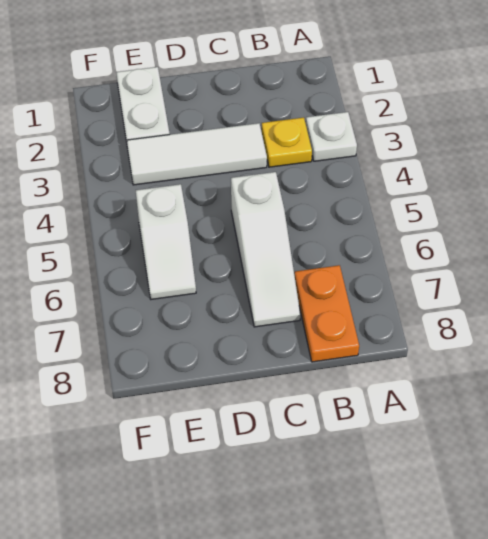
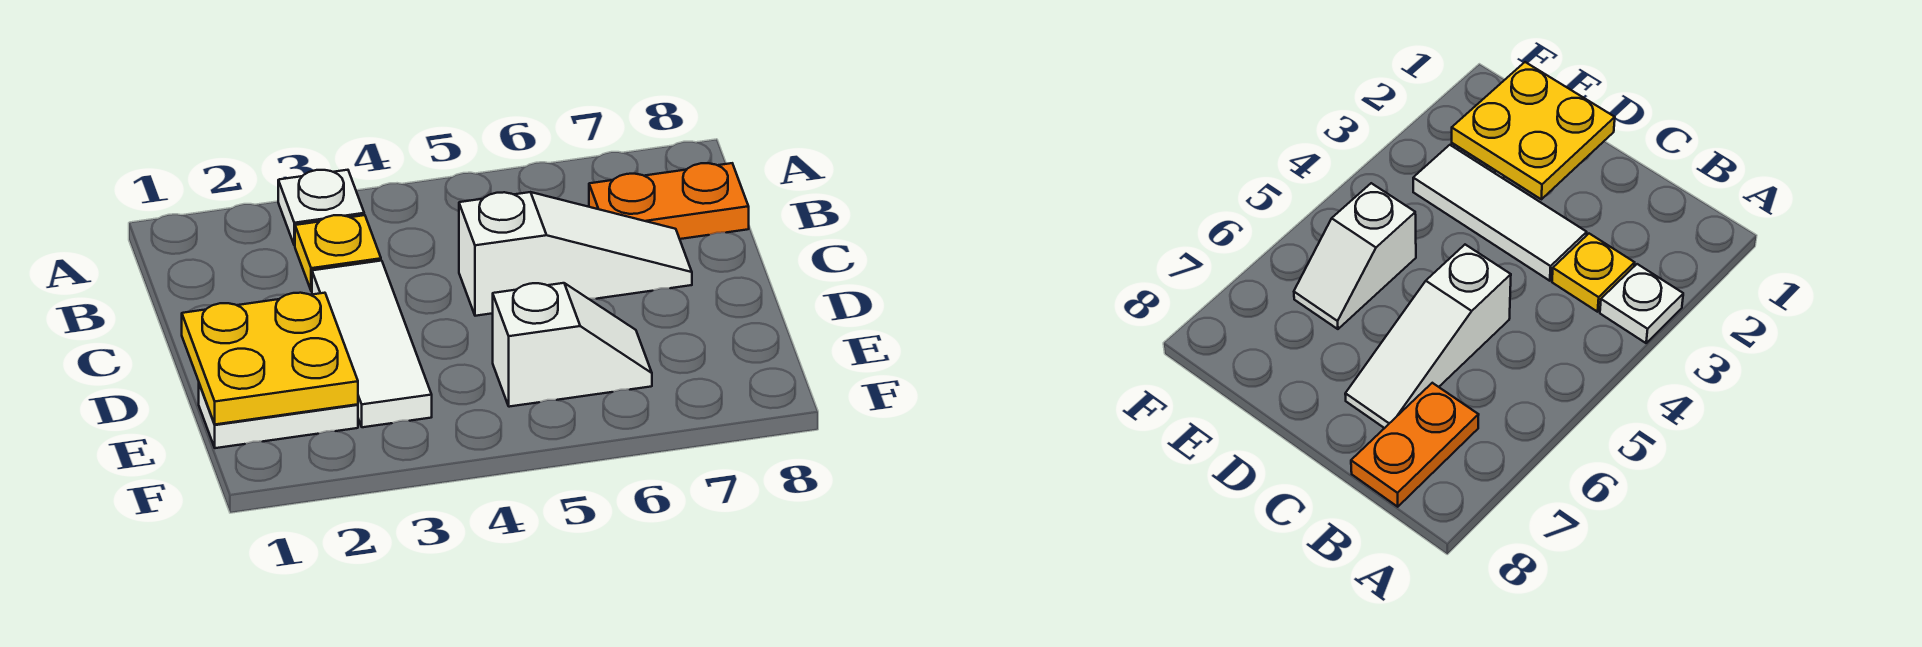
none -> yellow 2x2 plate [182,293,358,424]

